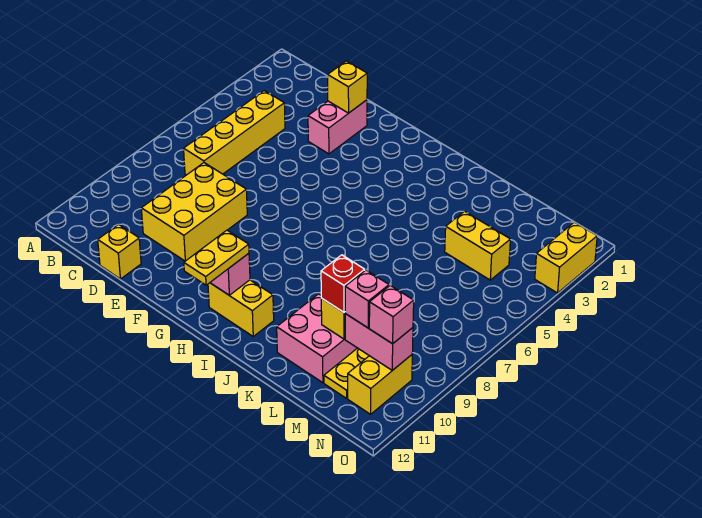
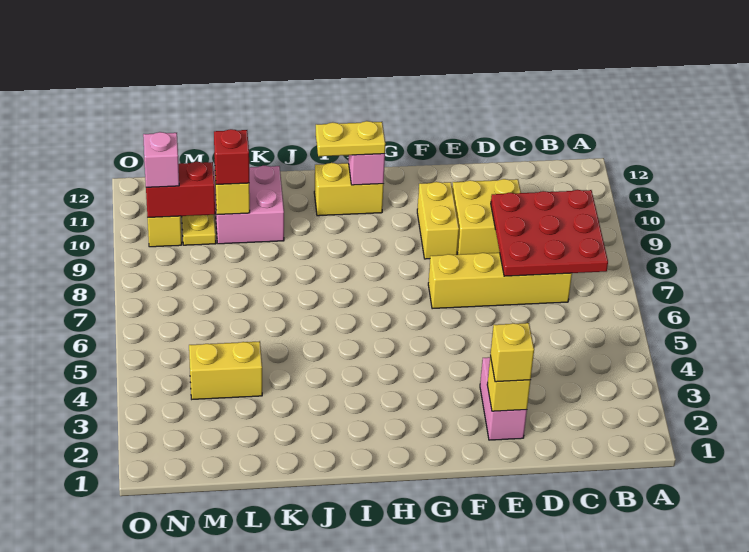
none -> red 3x3 plate [491,190,608,276]
yellow 1x4 brick [184,91,285,175] -> yellow 1x4 brick turned to [428,253,572,309]
yellow 2x3 brick [141,163,247,261] -> yellow 2x2 brick [452,179,521,255]
yellow 1x1 brick [98,224,141,279] -> yellow 1x1 brick moved to [490,323,534,382]
yellow 1x2 plate [184,230,249,285] -> yellow 1x2 plate turned to [316,121,385,156]
pink 1x2 brick [345,314,413,370] -> red 1x2 brick [146,162,215,217]
pink 1x1 brick [345,270,389,328] -> none
yellow 1x2 brick [535,222,597,293] -> yellow 1x2 brick moved to [417,182,459,259]

